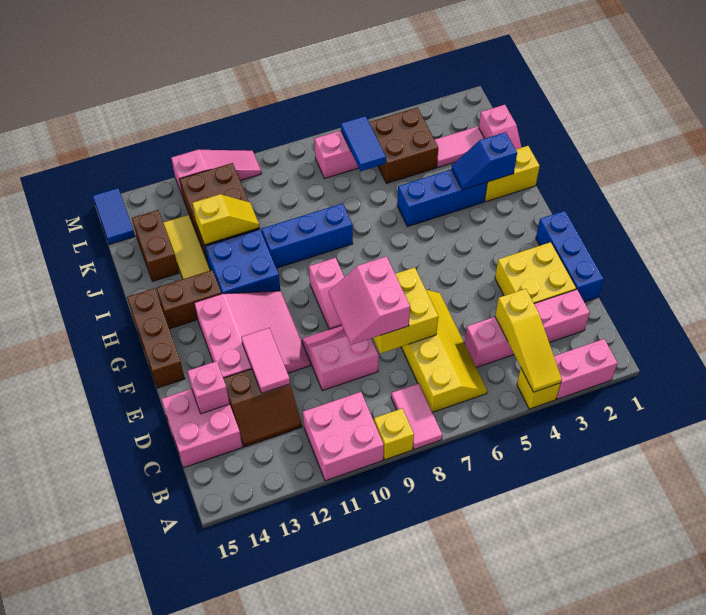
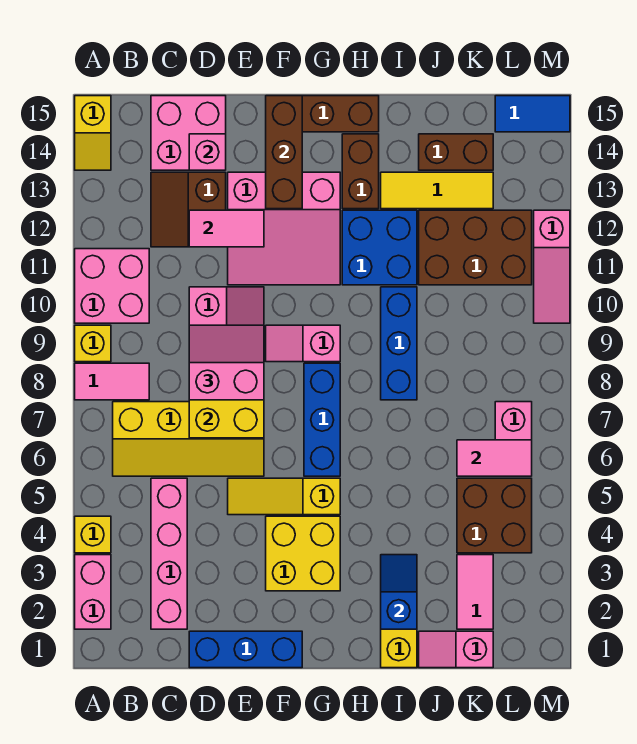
yellow 1x3 slope [495,289,562,392] -> yellow 1x3 slope moved to [228,478,340,515]
yellow 2x2 brick [495,242,576,304] -> yellow 2x2 brick moved to [266,516,340,591]
none -> brown 1x3 brick [266,96,302,209]
blue 1x3 brick [397,170,487,227] -> blue 1x3 brick moved to [304,363,340,476]
yellow 1x2 slope [193,194,260,245] -> yellow 1x2 slope moved to [75,96,111,170]
blue 1x2 tile [341,116,386,171] -> pink 1x2 tile [457,440,532,476]

